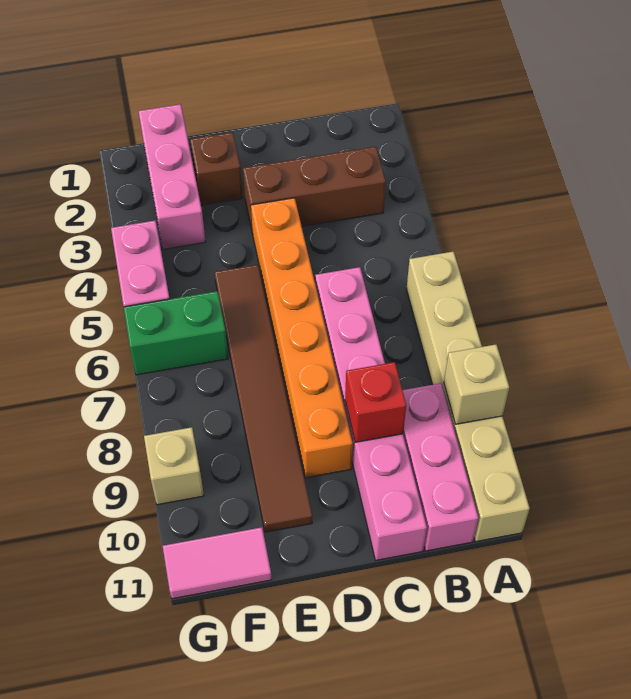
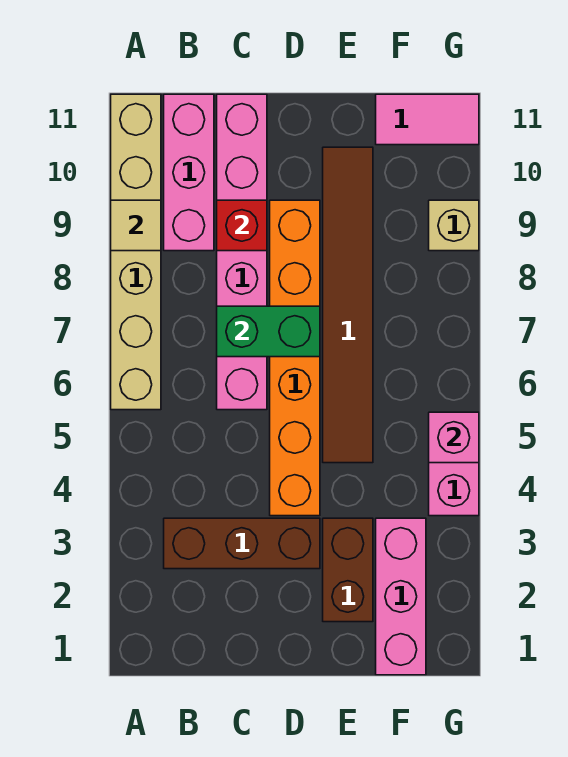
tan 1x1 brick [444,345,509,424] -> tan 1x1 tile [111,200,161,251]
brown 1x1 brick [190,132,243,205] -> brown 1x2 brick [323,518,373,622]
green 1x2 brick [124,291,228,375] -> green 1x2 brick moved to [217,306,320,357]
none -> pink 1x1 brick [429,412,479,463]

